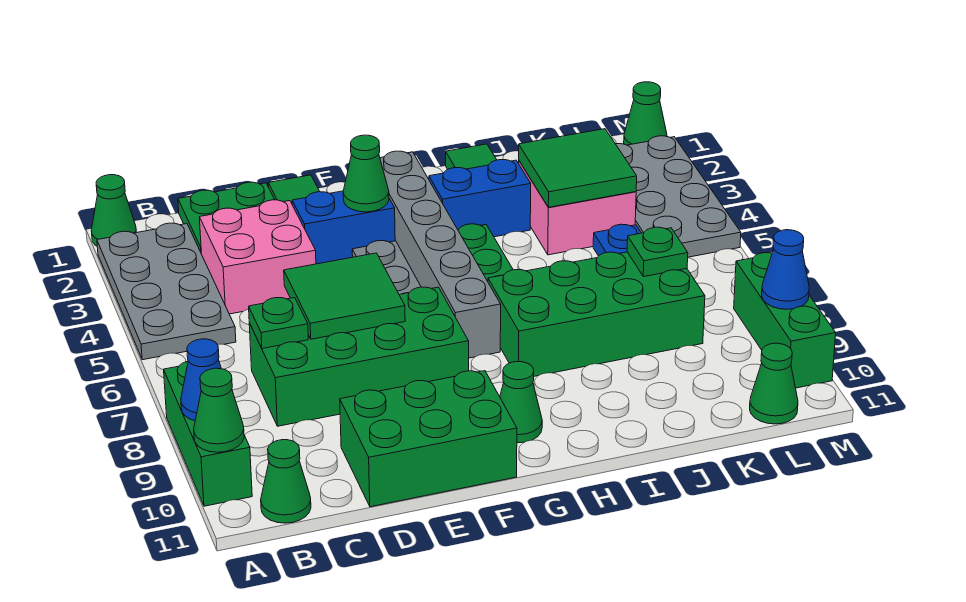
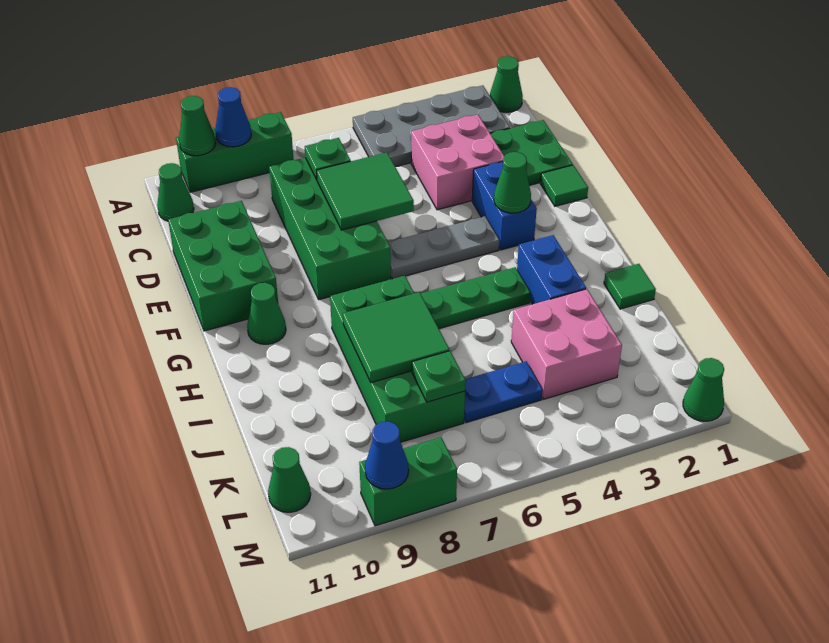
grey 1x6 brick [380,151,501,358] -> none
green 2x2 tile [519,129,637,207] -> green 2x2 tile moved to [343,292,449,383]
grey 2x4 plate [616,136,741,257] -> none
green 1x3 brick [734,253,836,388] -> green 1x2 brick [359,437,457,526]

